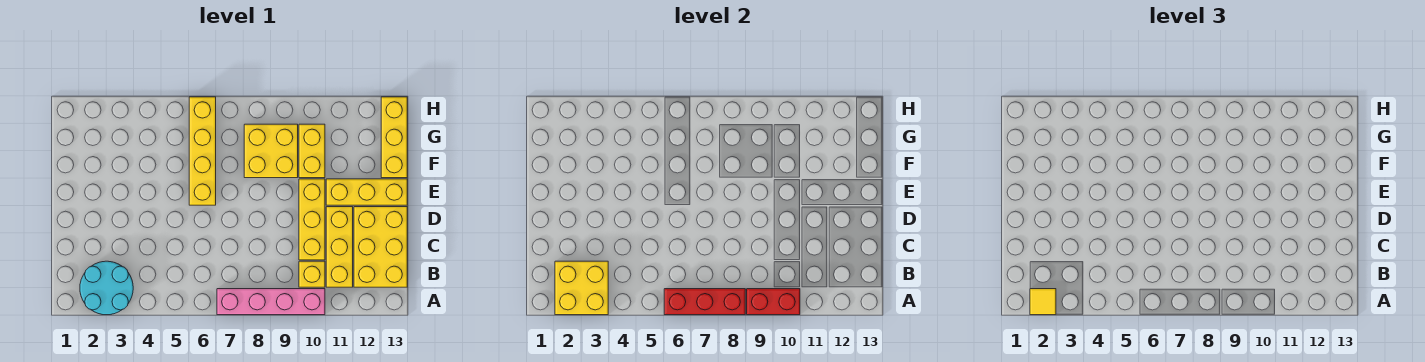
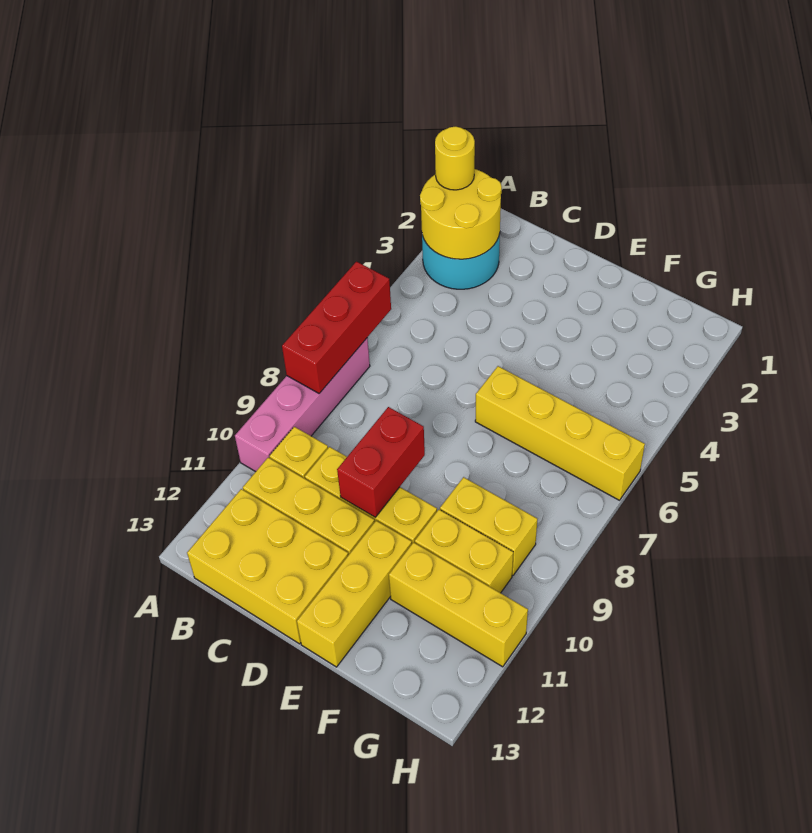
yellow 2x2 brick [555,261,608,315] -> yellow 2x2 round brick [420,169,502,259]
yellow 1x1 tile [1030,289,1056,315] -> yellow 1x1 round brick [435,126,475,190]
red 1x2 brick [747,289,800,315] -> red 1x2 brick moved to [337,407,425,517]
yellow 2x2 brick [244,124,298,178] -> yellow 1x2 brick [440,477,537,576]
yellow 1x3 brick [381,97,407,178] -> yellow 1x3 brick moved to [389,542,528,667]

